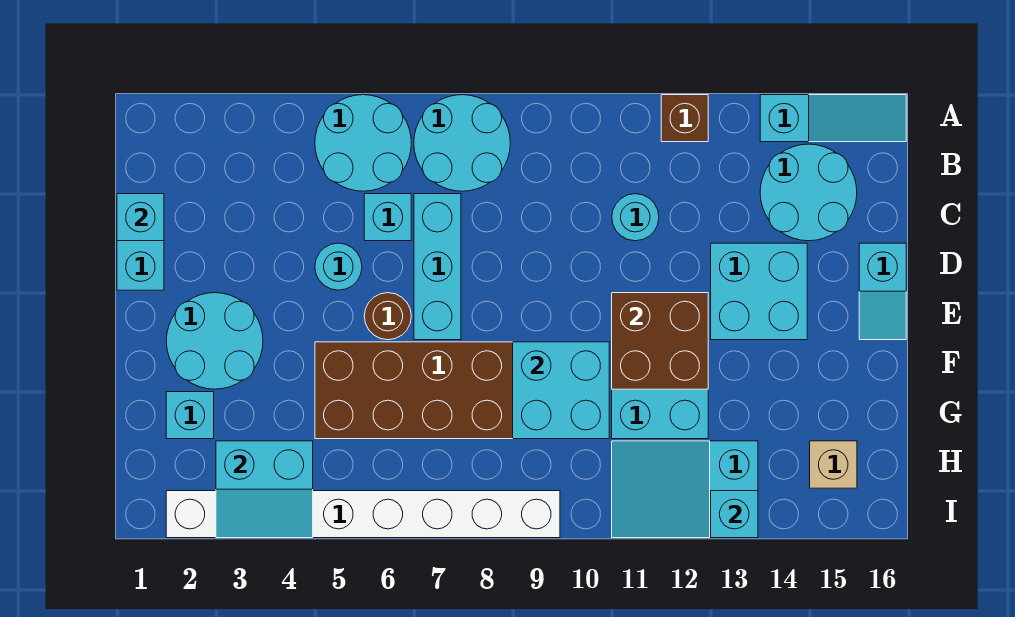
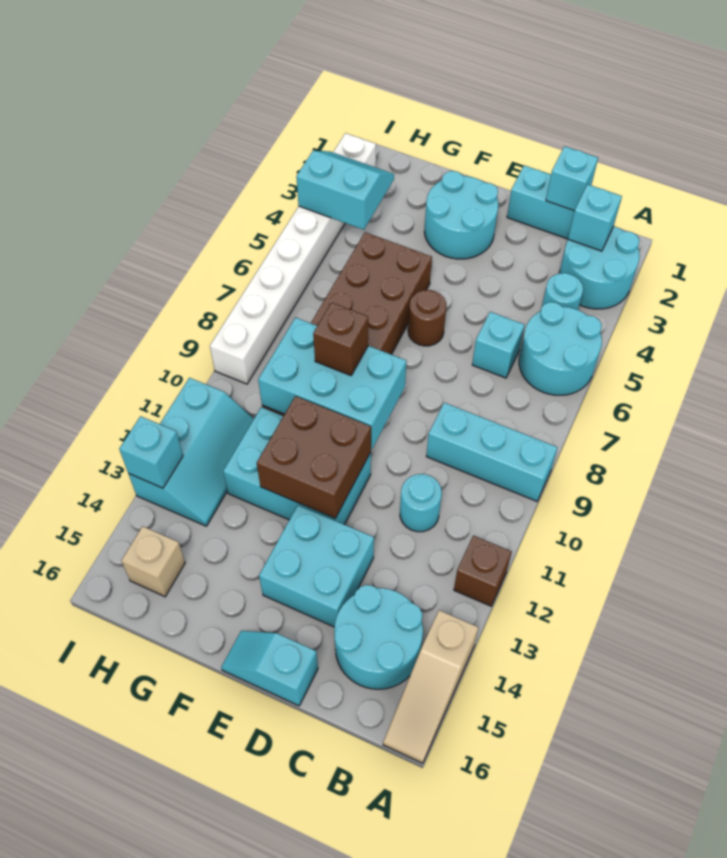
cyan 2x2 round brick [414,95,510,191] -> cyan 2x2 round brick moved to [559,226,640,309]
cyan 1x3 slope [760,95,906,142] -> tan 1x3 slope [383,610,479,763]
cyan 1x3 brick [414,194,461,340] -> cyan 1x3 brick moved to [426,403,558,501]
cyan 1x1 round brick [315,243,362,290] -> cyan 1x1 round brick moved to [542,273,583,310]
cyan 2x2 brick [513,342,609,439] -> cyan 2x3 brick [258,318,406,450]
none -> brown 1x1 brick [313,303,368,376]
cyan 1x1 brick [166,392,214,439] -> cyan 1x1 brick moved to [568,184,622,251]
cyan 2x2 slope [216,441,313,538] -> cyan 2x2 slope turned to [296,151,394,230]
cyan 2x3 slope [612,441,758,538] -> cyan 2x3 slope turned to [128,378,254,526]

